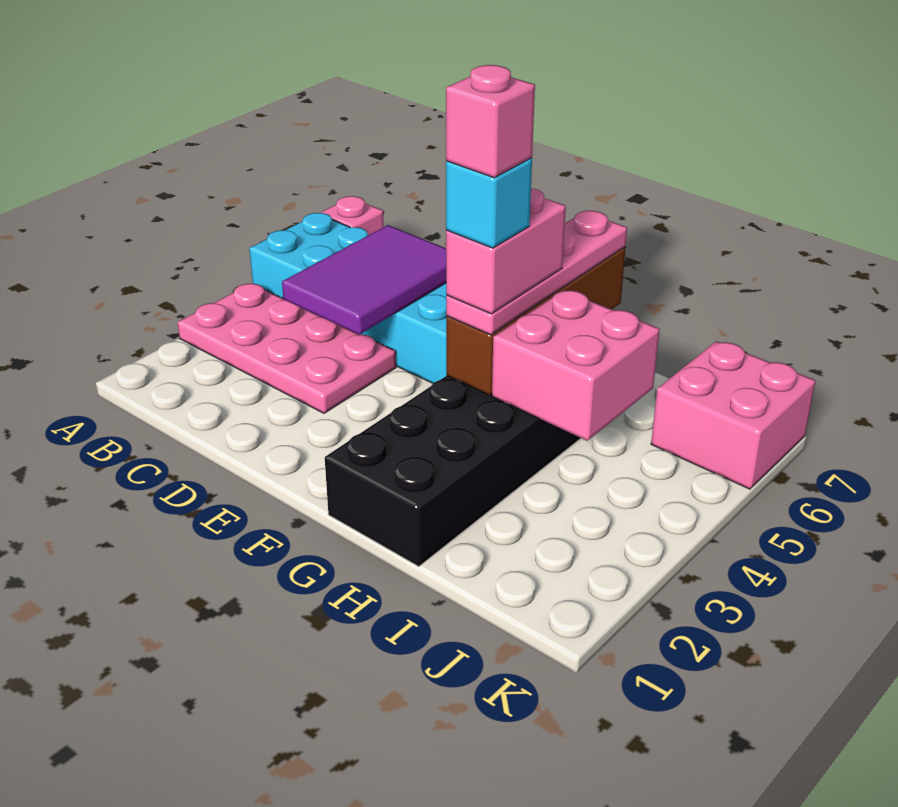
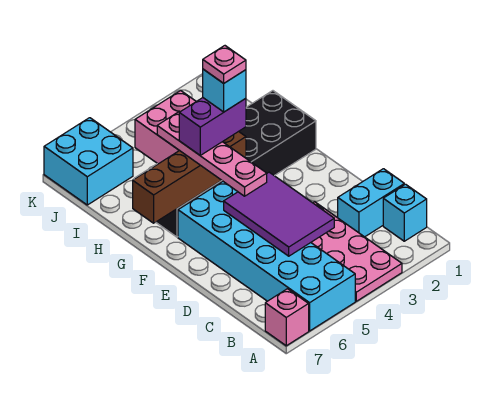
none -> cyan 1x1 brick [383,184,427,241]
none -> cyan 1x2 brick [338,169,404,237]
purple 2x3 tile [282,225,446,335] -> purple 2x3 tile turned to [224,172,334,256]
pink 1x4 plate [446,211,627,335] -> pink 1x4 plate turned to [157,111,267,196]
pink 1x2 brick [446,188,566,314] -> purple 1x2 brick [179,98,246,156]
pink 1x1 brick [446,65,535,178] -> pink 1x1 plate [203,46,246,83]
pink 2x2 brick [651,341,815,489] -> cyan 2x2 brick [44,118,133,205]

